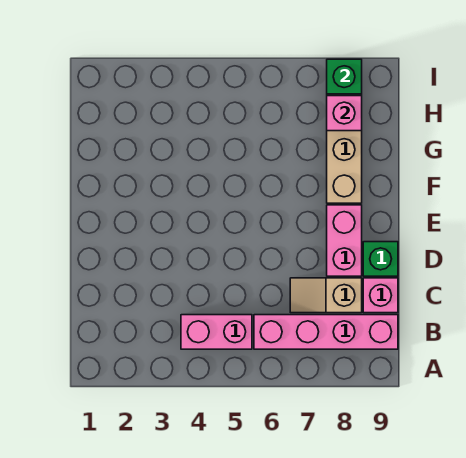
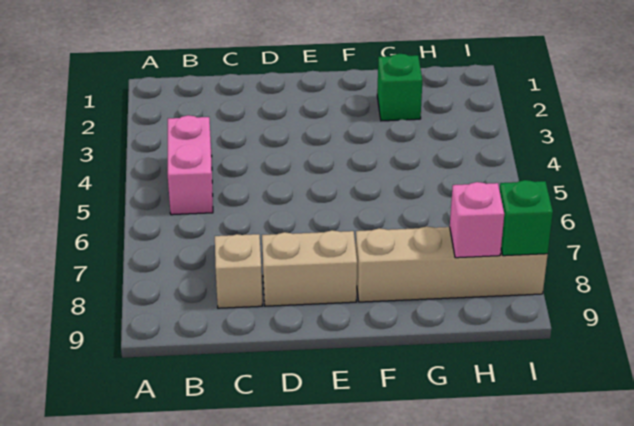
pink 1x4 brick [254,315,398,349] -> none
pink 1x1 brick [363,278,398,313] -> none
pink 1x2 brick [327,205,362,276] -> tan 1x2 brick [262,230,357,306]
green 1x1 brick [363,242,398,276] -> green 1x1 brick moved to [377,54,422,121]

